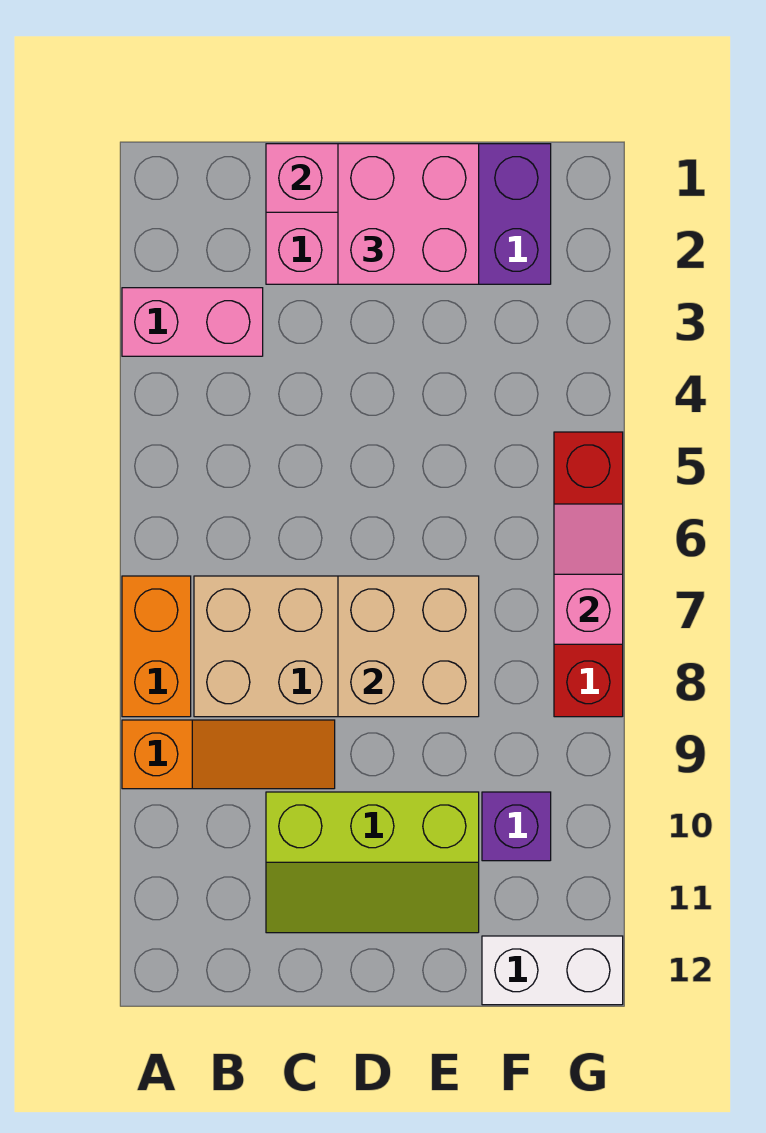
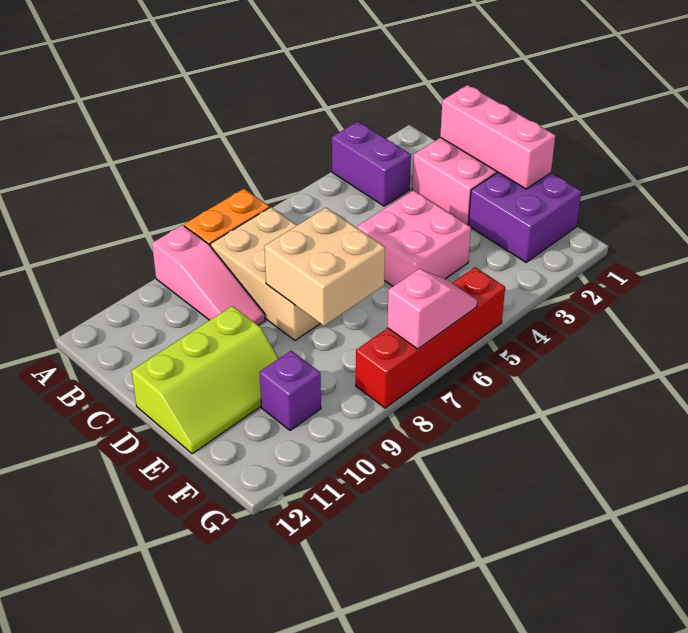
pink 1x2 brick [122,288,263,356] -> purple 1x2 brick [332,122,411,206]
orange 1x3 slope [122,720,335,789] -> pink 1x3 slope [152,225,265,325]
lime 2x3 slope [266,792,479,933] -> lime 2x3 slope turned to [131,306,279,454]
pink 2x2 brick [338,144,479,284] -> pink 2x2 brick moved to [358,190,471,286]
white 1x2 brick [482,936,623,1005] -> none

